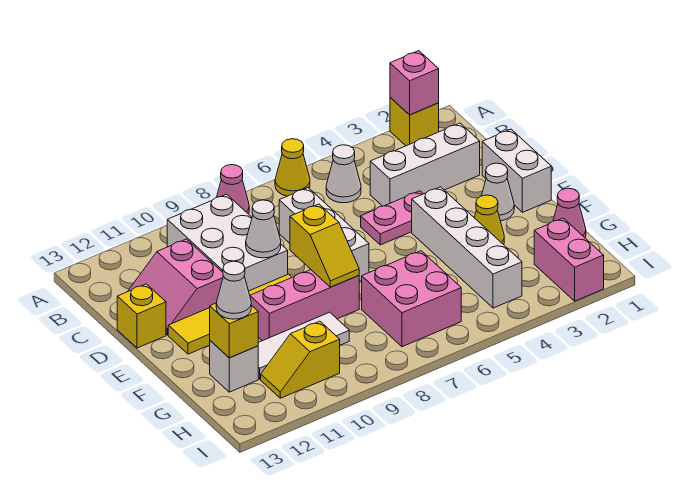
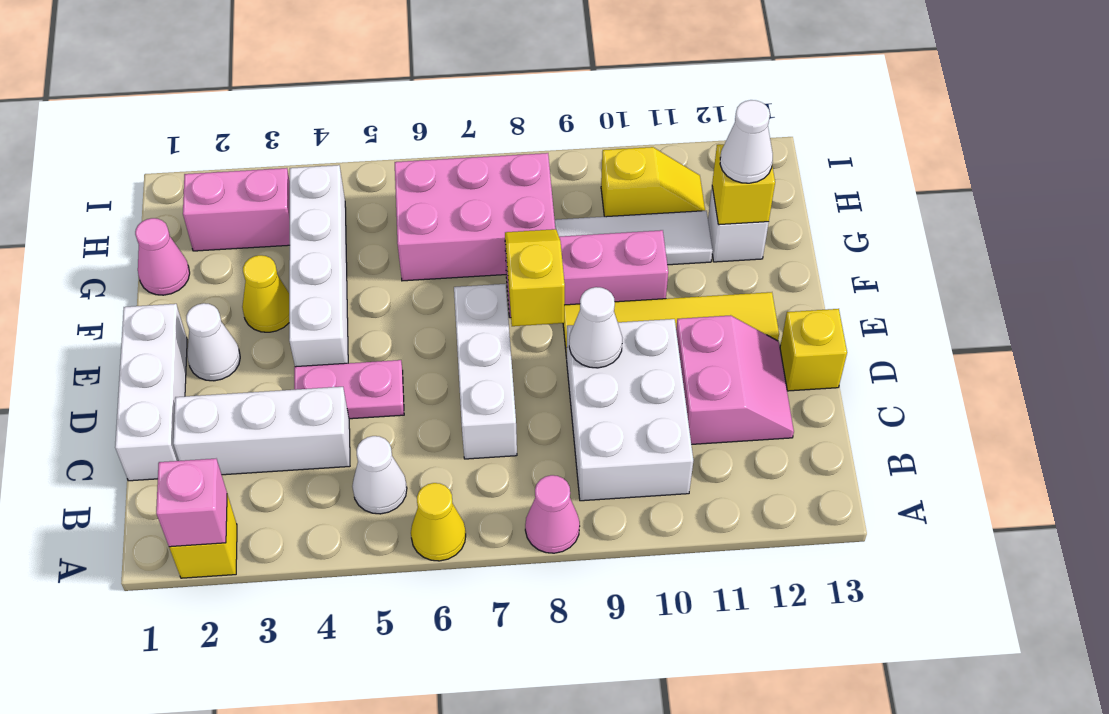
white 1x2 brick [482,129,551,212] -> white 1x3 brick [115,304,187,481]
pink 2x2 brick [362,251,461,347] -> pink 2x3 brick [395,153,555,281]
pink 1x2 brick [534,218,604,301] -> pink 1x2 brick turned to [183,168,290,251]

